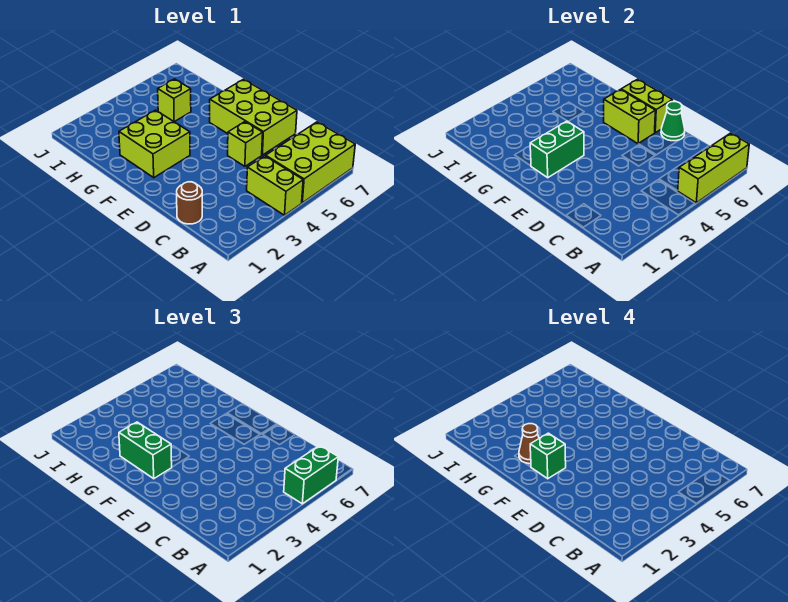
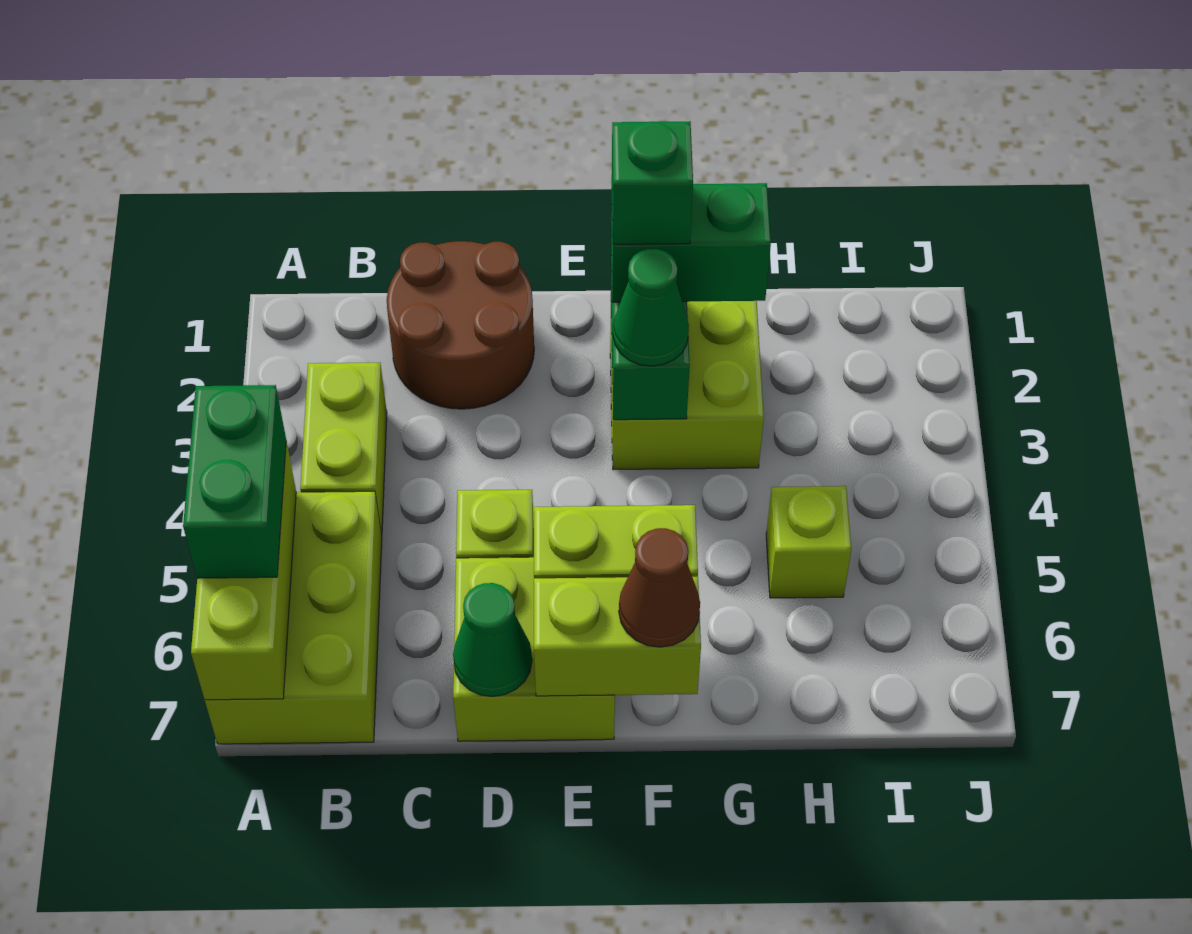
lime 1x2 brick [247,156,303,215] -> lime 1x2 brick turned to [300,363,387,536]
brown 1x1 round brick [177,182,202,224] -> brown 2x2 round brick [387,241,534,409]
lime 2x3 brick [210,79,297,155] -> lime 2x2 brick [453,557,615,741]
none -> green 1x1 cone [613,249,689,366]
brown 1x1 cone [519,424,539,464] -> brown 1x1 cone moved to [619,528,700,647]

